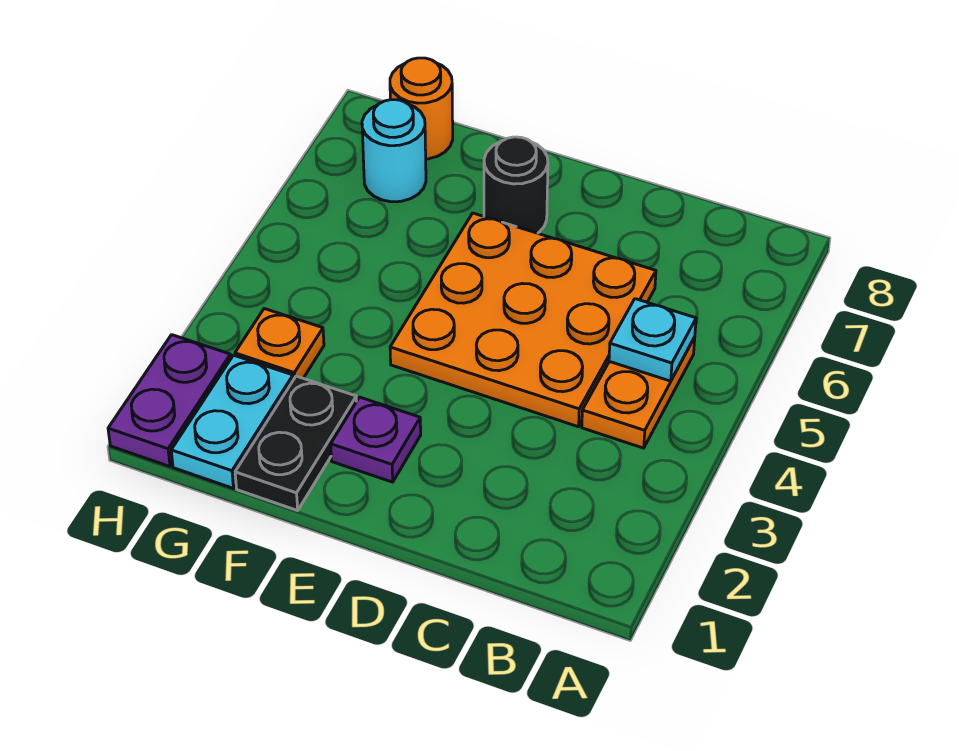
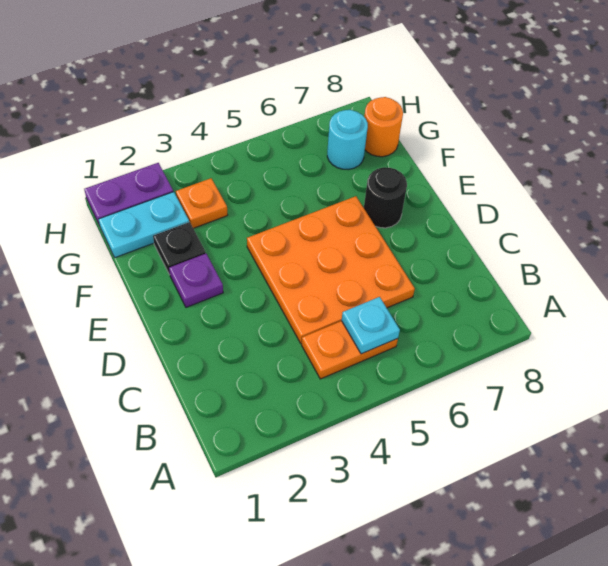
black 1x2 plate [235,376,357,511] -> black 1x1 plate [153,222,206,275]

